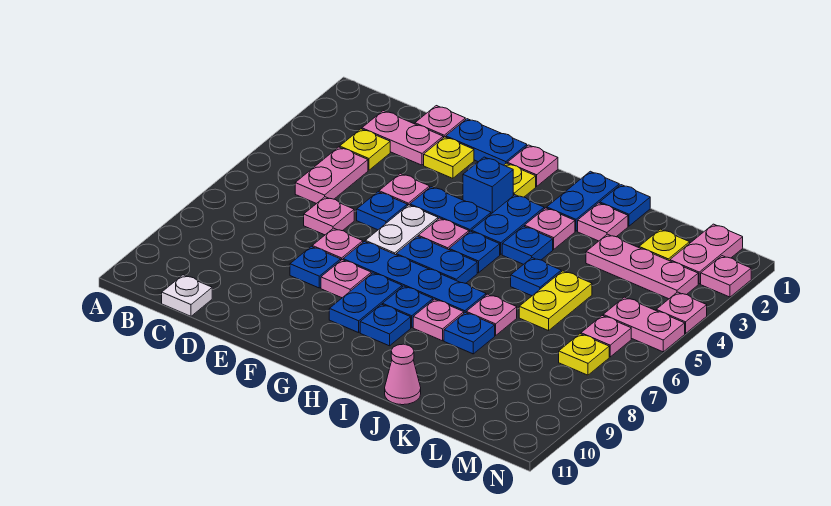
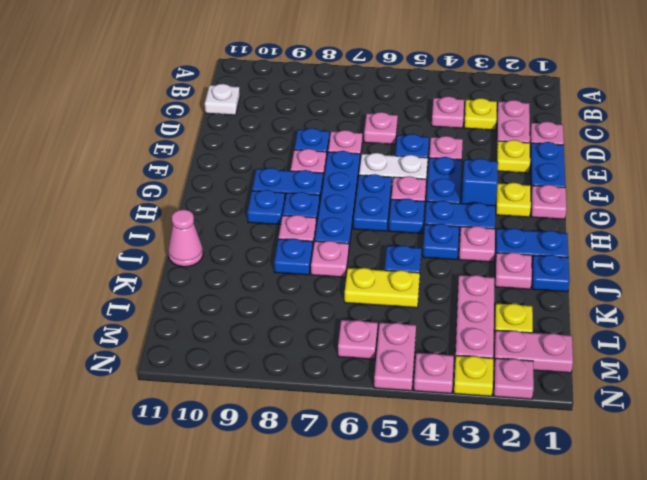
pink 1x2 plate [295,147,368,204] -> pink 1x1 plate [432,96,464,128]
yellow 1x1 plate [559,334,609,375] -> yellow 1x1 plate moved to [454,356,493,396]

